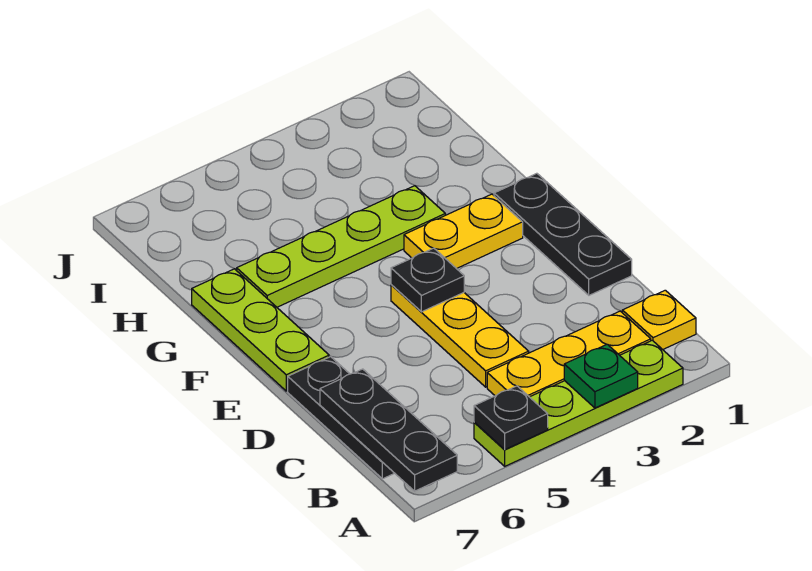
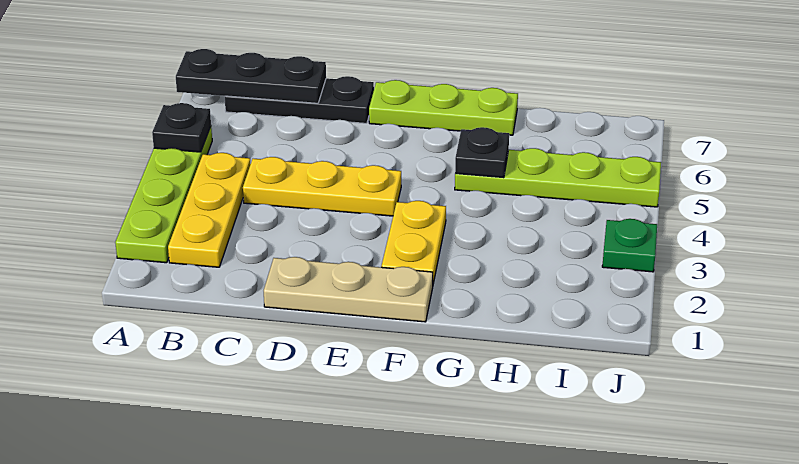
green 1x1 plate [564,344,638,408] -> green 1x1 plate moved to [602,219,657,272]
yellow 1x1 plate [622,290,696,350] -> none
black 1x3 plate [494,173,632,295] -> tan 1x3 plate [264,257,433,322]
black 1x1 plate [391,248,464,312] -> black 1x1 plate moved to [455,127,509,178]
lime 1x4 plate [237,186,445,307] -> lime 1x4 plate turned to [455,148,661,207]

